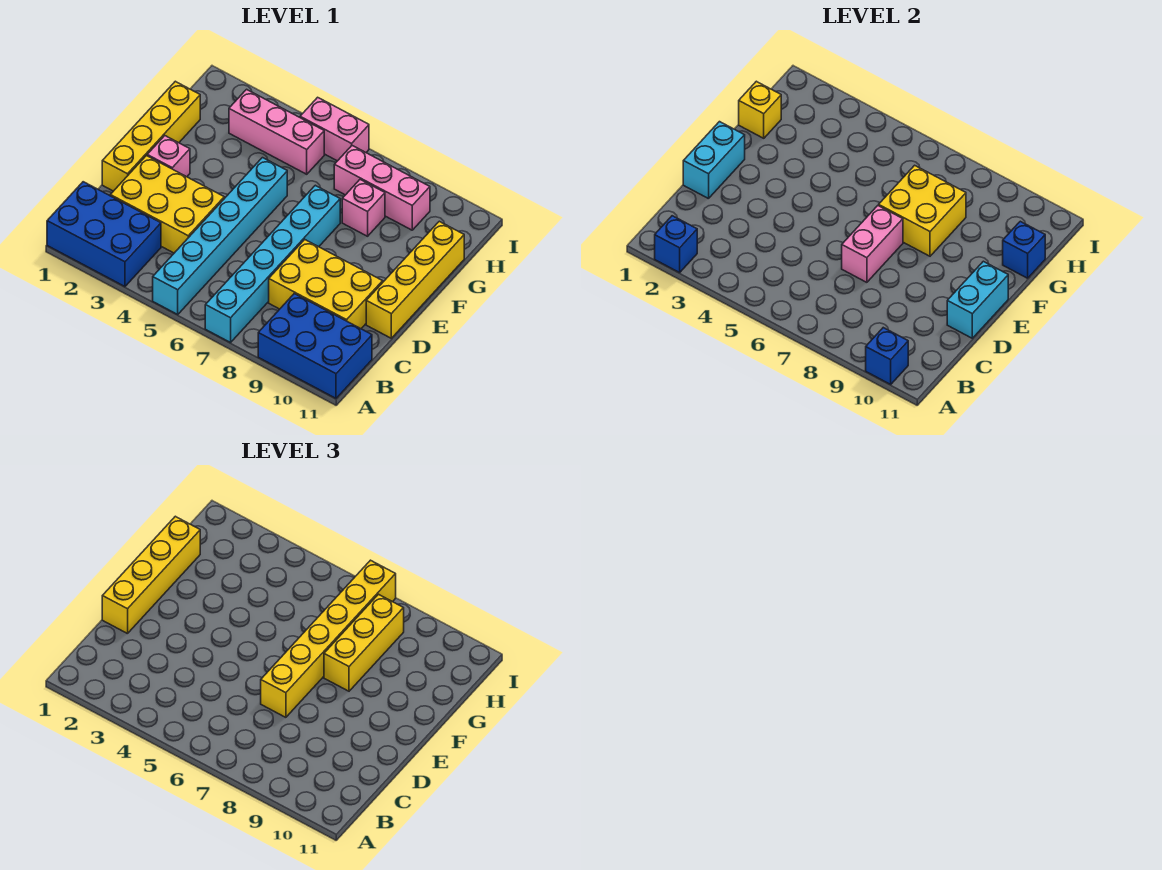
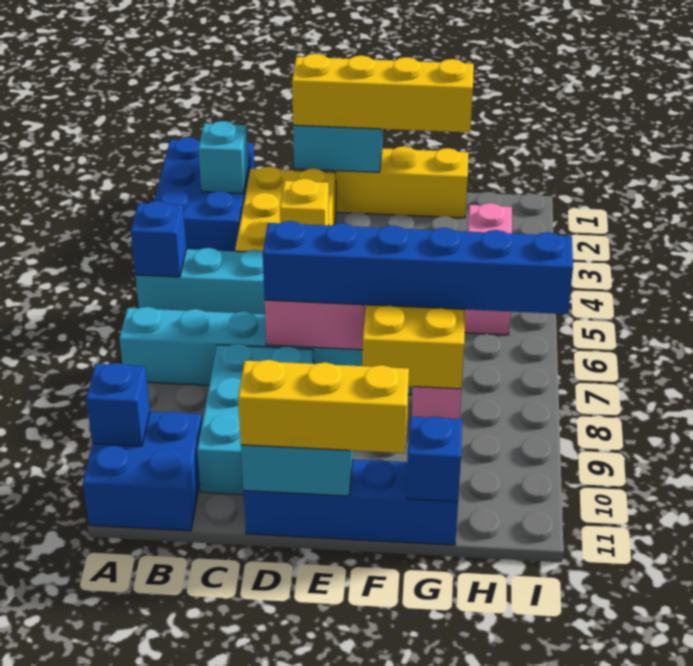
blue 1x1 brick [655,216,697,273] -> blue 1x1 brick moved to [131,201,186,277]
blue 2x3 brick [258,294,372,398] -> blue 2x2 brick [83,411,202,531]
none -> cyan 1x1 brick [198,121,248,193]
yellow 2x3 brick [269,240,383,329] -> cyan 2x3 brick [197,344,314,495]
yellow 1x6 brick [261,560,396,717] -> blue 1x6 brick [263,221,573,314]
yellow 1x4 brick [366,221,464,338] -> blue 1x4 brick [244,459,458,545]
pink 1x1 brick [147,136,190,177] -> none
yellow 1x3 brick [324,594,404,691] -> yellow 1x3 brick moved to [238,360,409,453]
yellow 1x1 brick [739,81,781,138] -> yellow 1x1 brick moved to [280,179,329,225]
pink 1x3 brick [334,146,430,230] -> none
pink 1x2 brick [300,97,369,161] -> none

